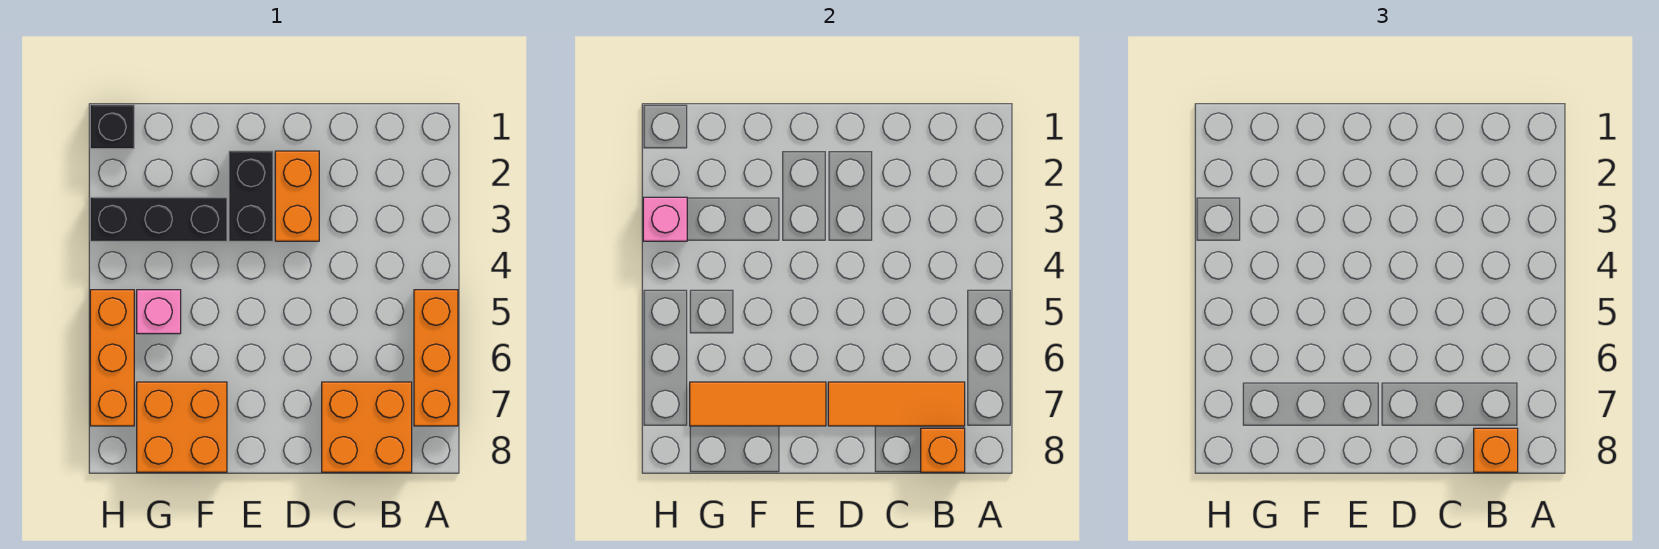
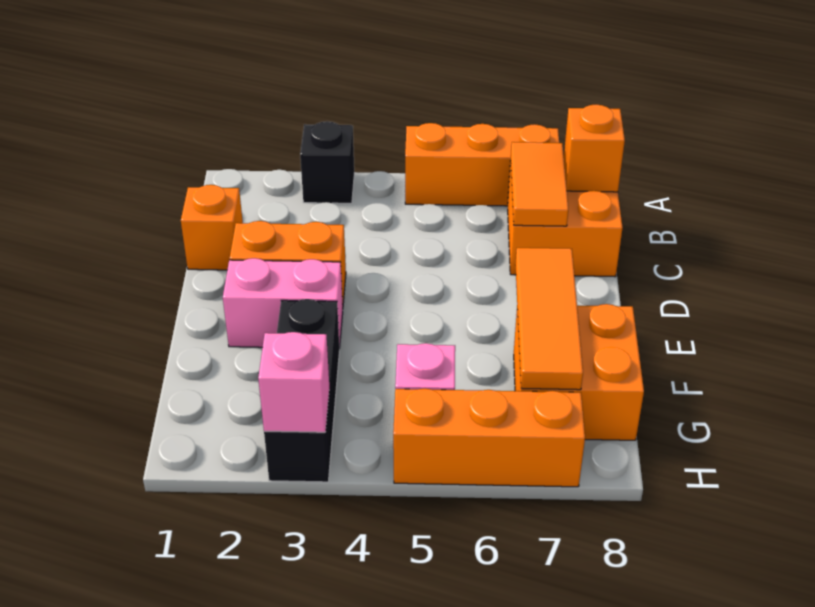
orange 1x3 tile [828,382,965,426] -> orange 1x2 tile [511,142,568,226]
orange 1x1 brick [1474,428,1518,472] -> orange 1x1 brick moved to [181,185,243,270]
black 1x2 brick [229,151,273,241] -> pink 1x2 brick [223,258,343,348]
black 1x1 brick [90,105,134,149] -> black 1x1 brick moved to [300,121,354,203]

